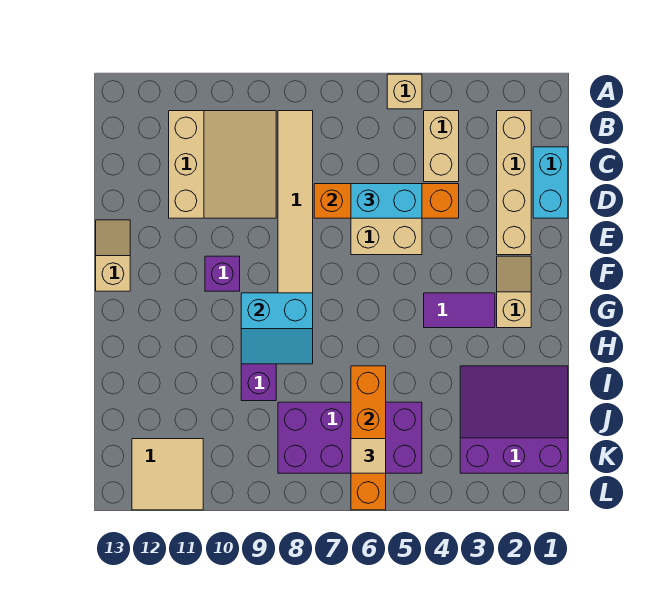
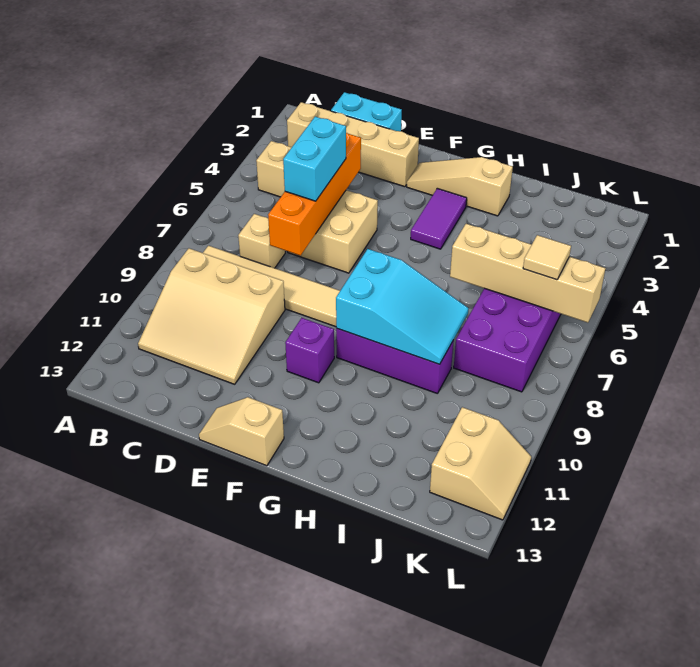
tan 1x1 brick [387,74,422,109] -> tan 1x1 brick moved to [238,214,285,268]
tan 3x3 slope [169,111,276,218] -> tan 3x3 slope turned to [138,248,285,384]
tan 1x2 slope [497,256,531,328] -> tan 1x3 slope [407,157,513,216]
cyan 2x2 slope [241,293,313,364] -> cyan 2x3 slope [336,249,468,364]
purple 3x3 slope [460,366,568,473] -> none
orange 1x4 brick [351,366,386,510] -> tan 1x4 brick [450,224,605,323]
tan 2x2 tile [132,439,203,510] -> tan 2x2 slope [430,407,531,520]

